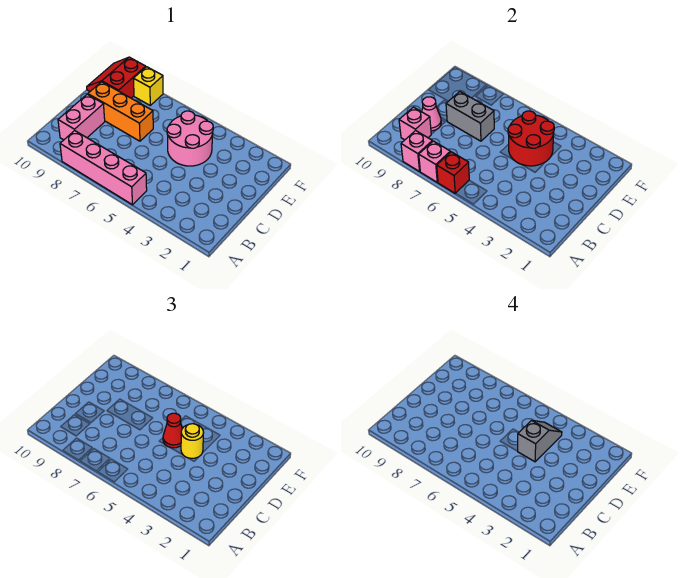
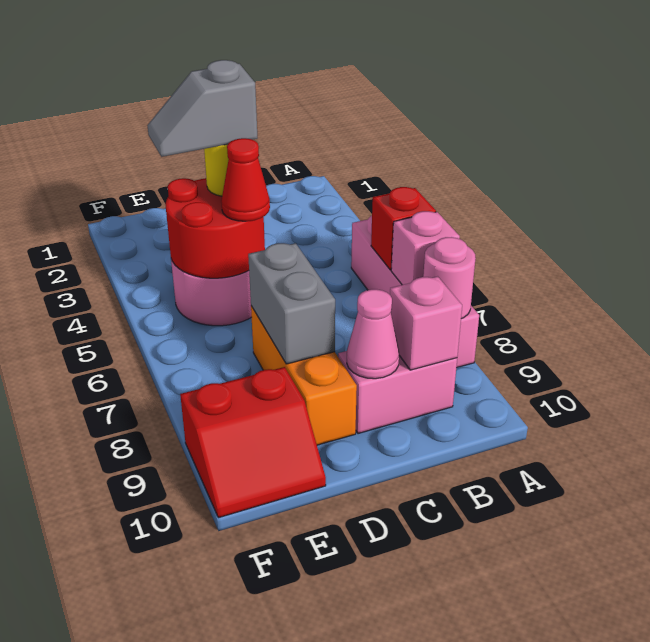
pink 1x1 brick [401,131,432,171] -> pink 1x1 round brick [423,237,476,319]
yellow 1x1 brick [133,67,163,105] -> none

